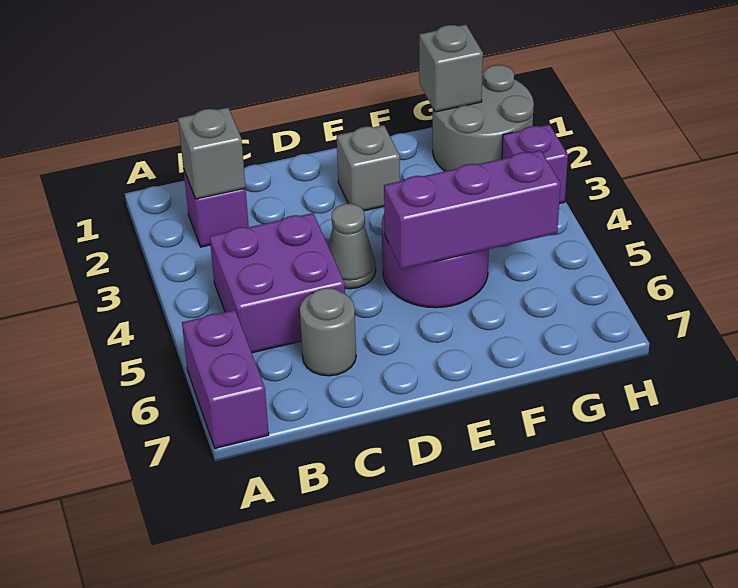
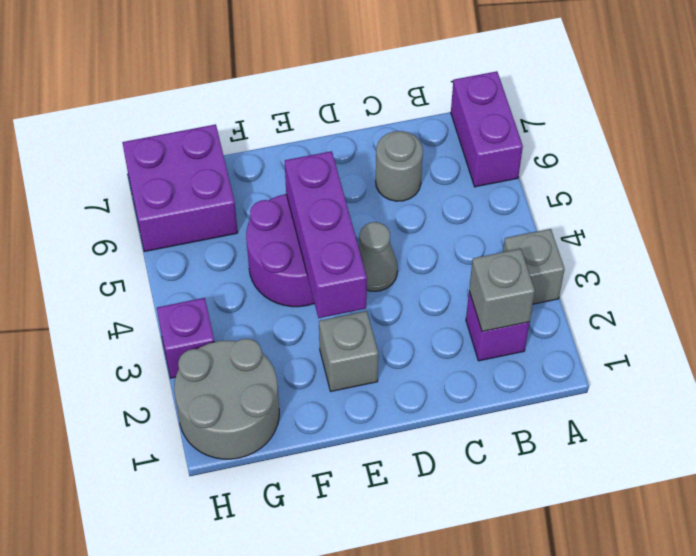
purple 2x2 brick [210,213,345,353] -> purple 2x2 brick moved to [122,124,238,252]
purple 1x3 brick [384,150,560,269] -> purple 1x3 brick turned to [285,151,367,318]
grey 1x1 brick [419,25,483,112] -> grey 1x1 brick moved to [503,229,565,304]

